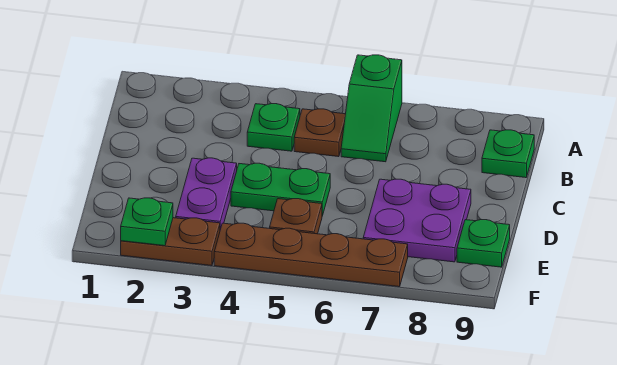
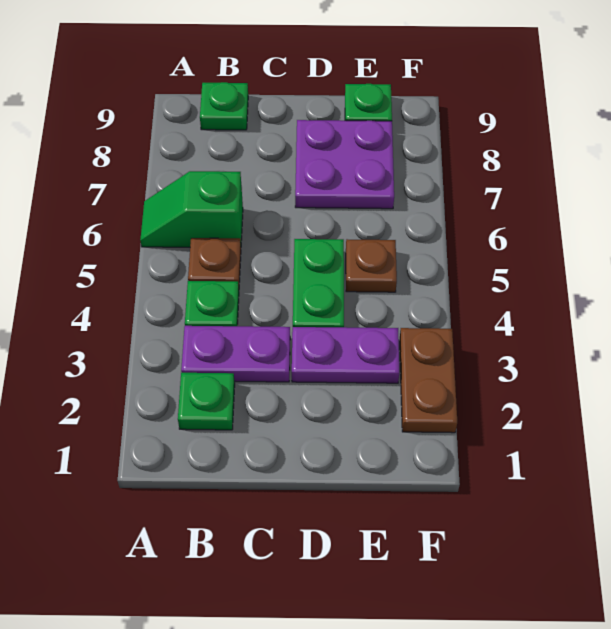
green 1x2 slope [341,55,402,162] -> green 1x2 slope turned to [140,171,243,247]
none -> purple 1x2 plate [181,326,290,382]
green 1x1 plate [121,198,173,246] -> green 1x1 plate moved to [178,373,235,430]
brown 1x4 plate [214,223,408,287] -> none

